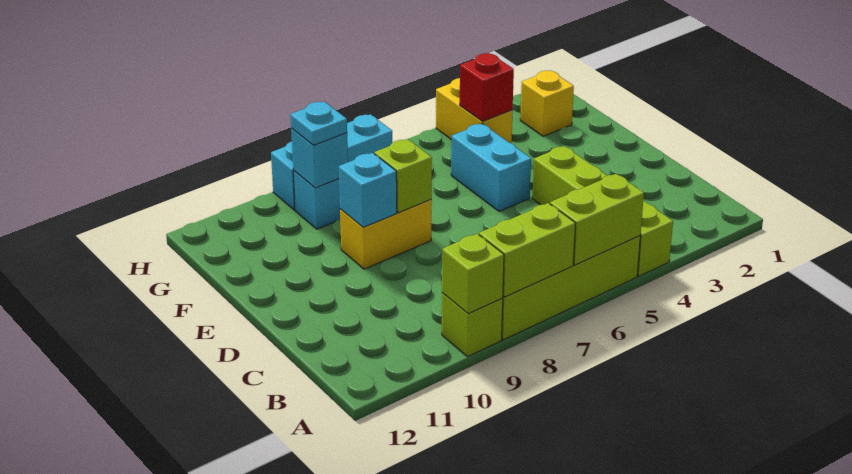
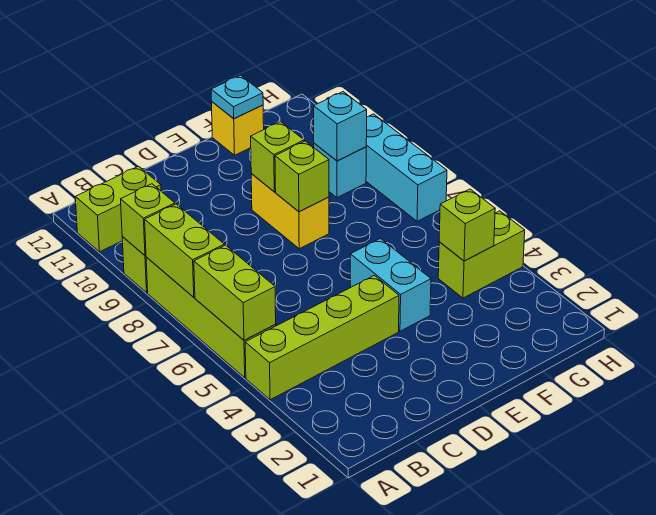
none -> lime 1x2 brick [75,166,161,252]
cyan 1x2 brick [451,124,531,211] -> cyan 1x2 brick turned to [350,239,431,331]
cyan 1x1 brick [339,153,397,228] -> lime 1x1 brick [251,122,304,192]
yellow 1x1 brick [520,71,574,136] -> yellow 1x1 brick moved to [211,102,264,155]
yellow 1x2 brick [436,78,513,143] -> lime 1x2 brick [438,211,525,298]
red 1x1 brick [460,53,514,121] -> lime 1x1 brick [439,189,495,261]
cyan 1x1 plate [291,102,347,145] -> cyan 1x1 plate moved to [211,75,263,119]

